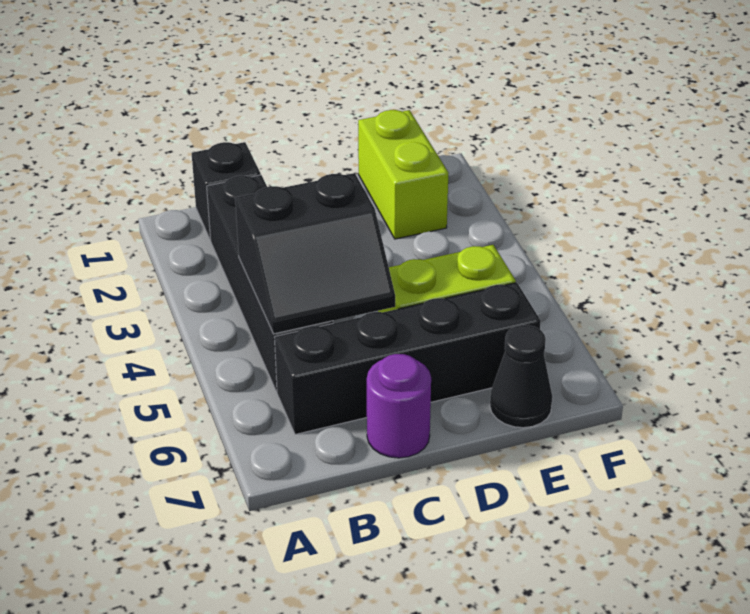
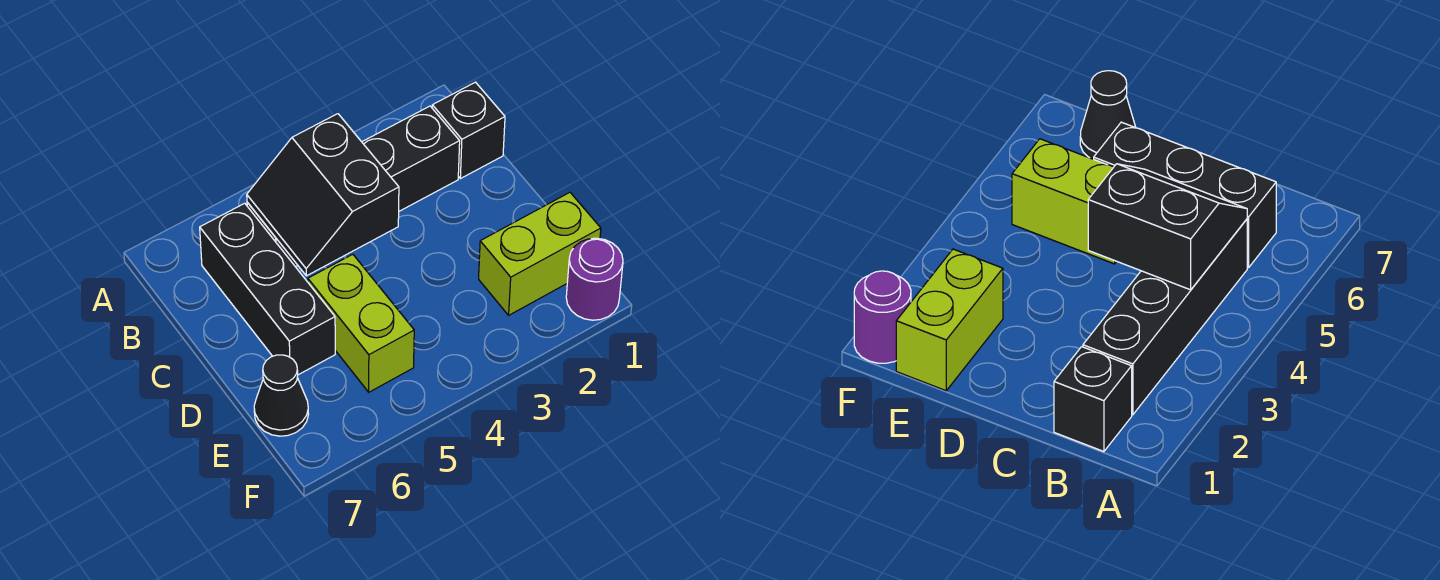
black 1x4 brick [274,283,541,435] -> black 1x3 brick [200,203,335,375]
purple 1x1 round brick [367,354,431,458] -> purple 1x1 round brick moved to [566,238,623,320]

